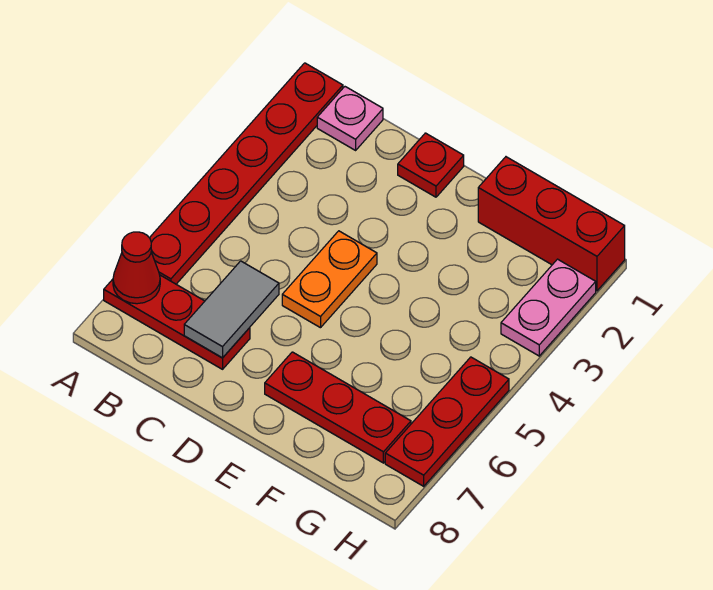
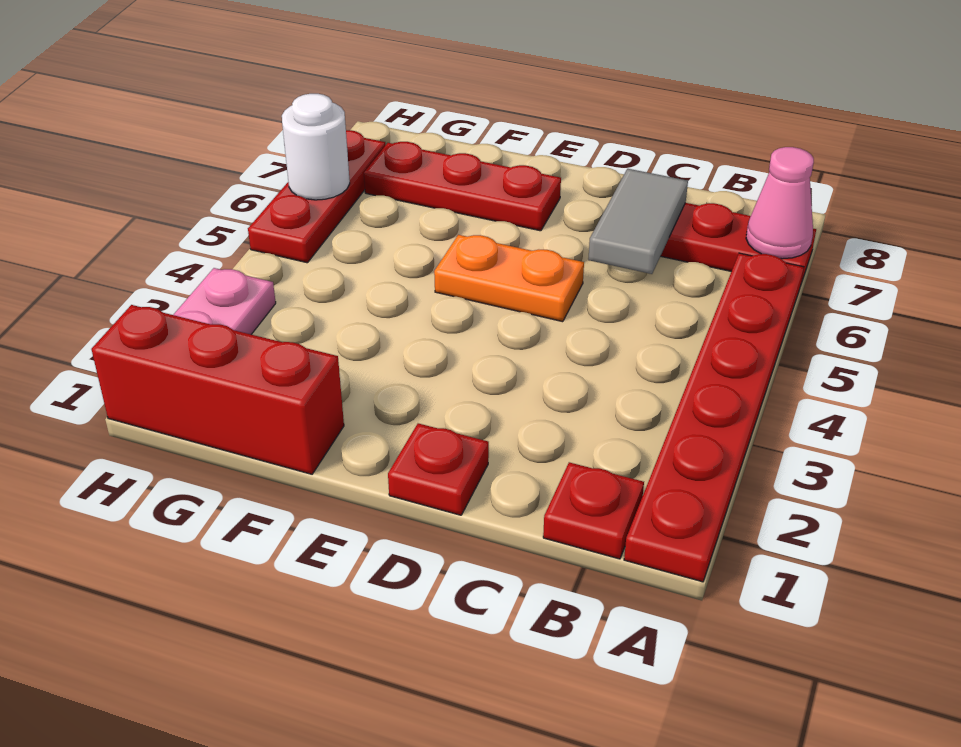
red 1x1 cone [113,232,160,304] -> pink 1x1 cone [746,147,814,259]
pink 1x1 plate [317,87,383,150] -> red 1x1 plate [543,462,644,559]
orange 1x2 plate [282,231,377,328] -> orange 1x2 plate turned to [434,235,584,322]
none -> white 1x1 round brick [282,94,350,200]

